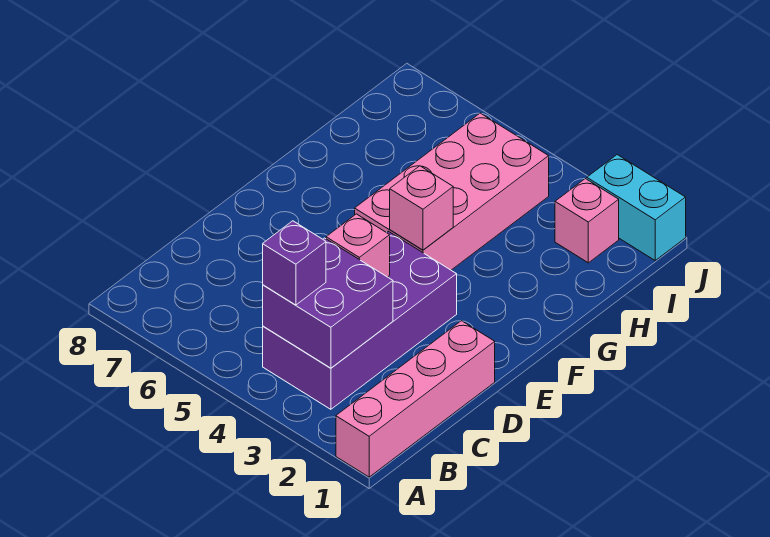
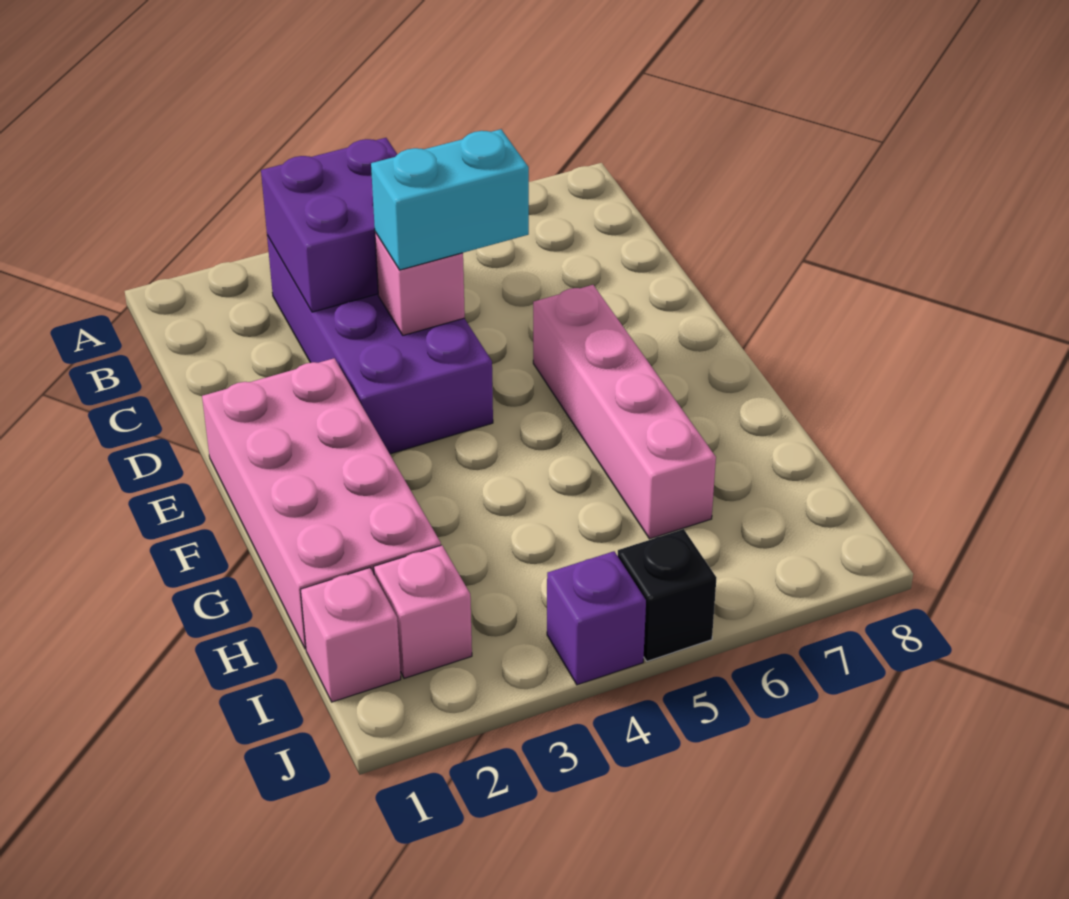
pink 1x4 brick [336,321,495,477] -> pink 1x4 brick moved to [533,285,716,539]
purple 1x1 brick [263,221,326,305] -> purple 1x1 brick moved to [547,551,646,685]
pink 2x4 brick [355,113,549,270] -> pink 2x4 brick moved to [202,358,441,649]
pink 1x1 brick [390,166,453,250] -> pink 1x1 brick moved to [301,568,401,702]
cyan 1x2 brick [587,155,686,260] -> cyan 1x2 brick moved to [371,129,529,270]
none -> black 1x1 brick [618,529,716,661]

